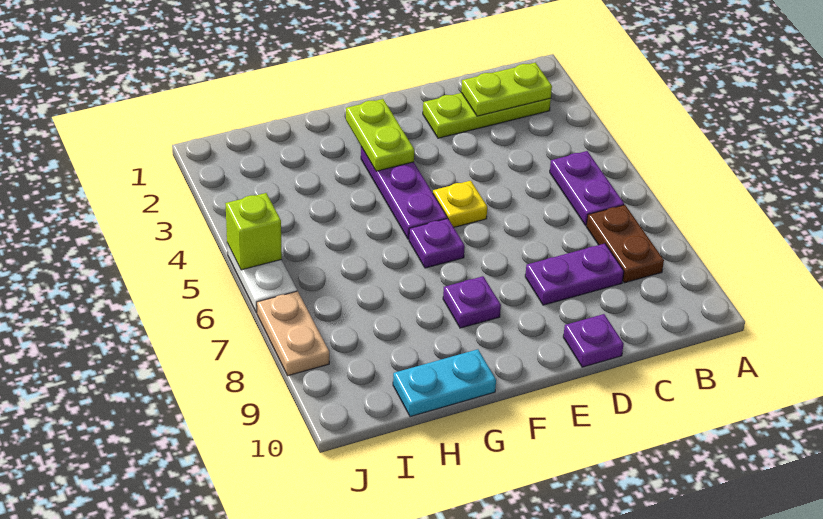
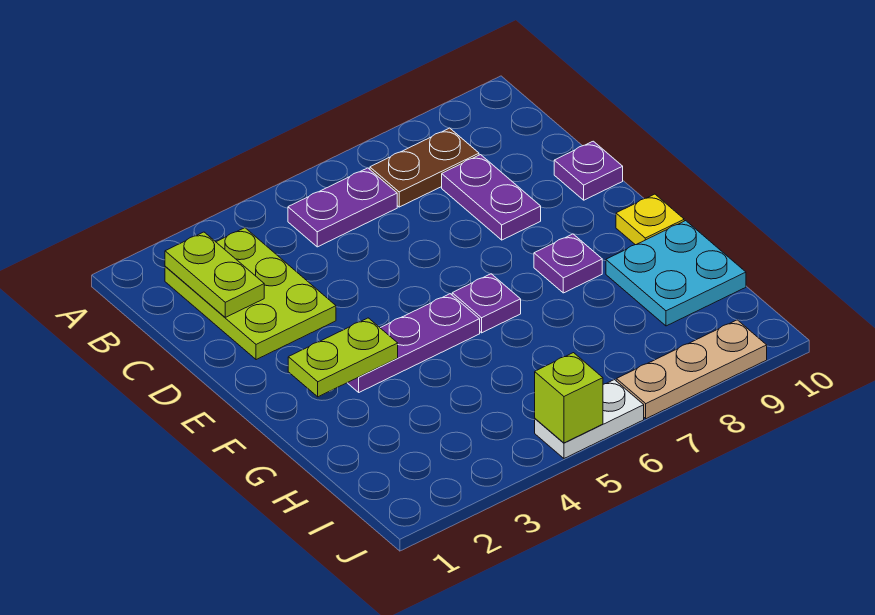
lime 1x3 plate [423,93,551,138] -> lime 2x3 plate [165,228,336,360]
yellow 1x1 plate [433,181,487,227] -> yellow 1x1 plate moved to [616,194,684,245]
cyan 1x2 plate [393,349,496,417] -> cyan 2x2 plate [606,221,746,326]
tan 1x2 plate [257,291,329,376] -> tan 1x3 plate [616,320,767,419]

